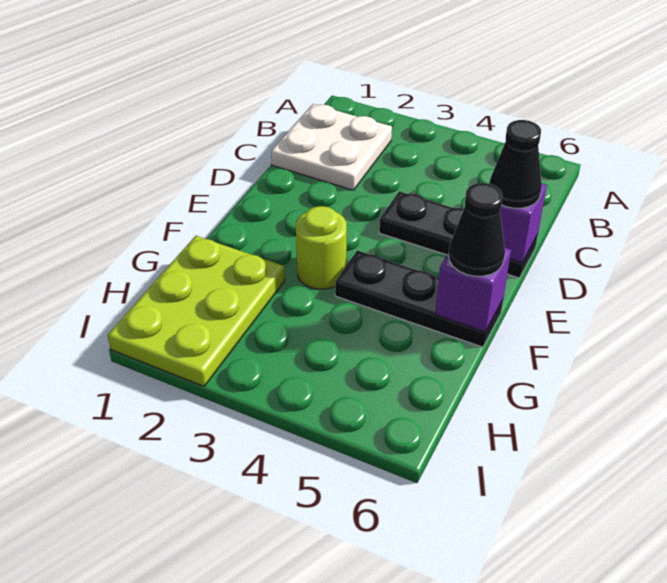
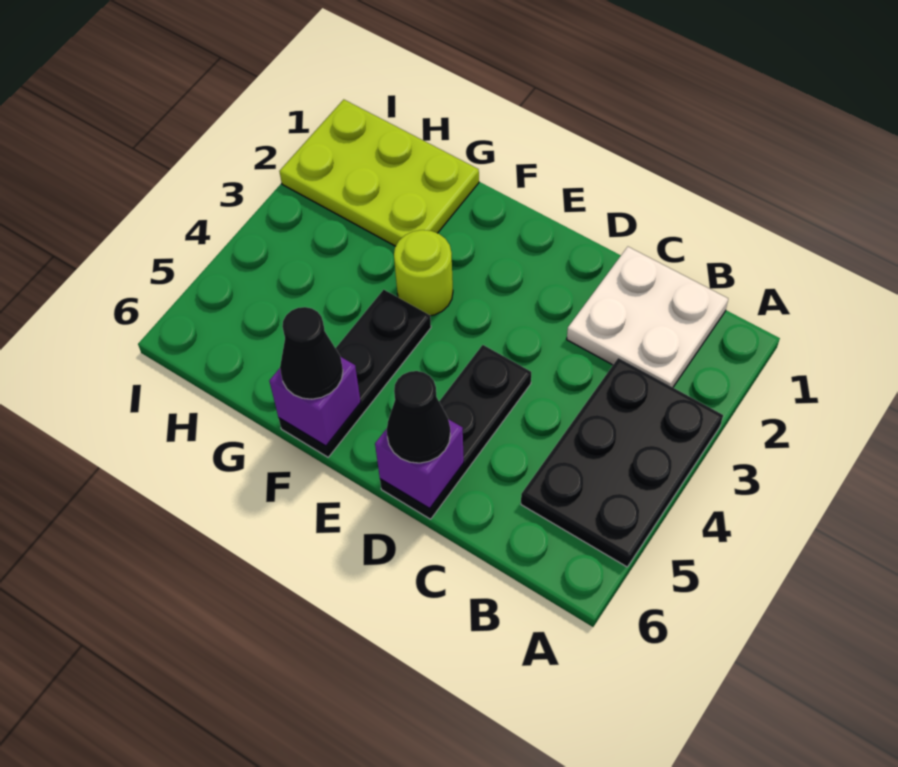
none -> black 2x3 plate [521,358,723,567]

